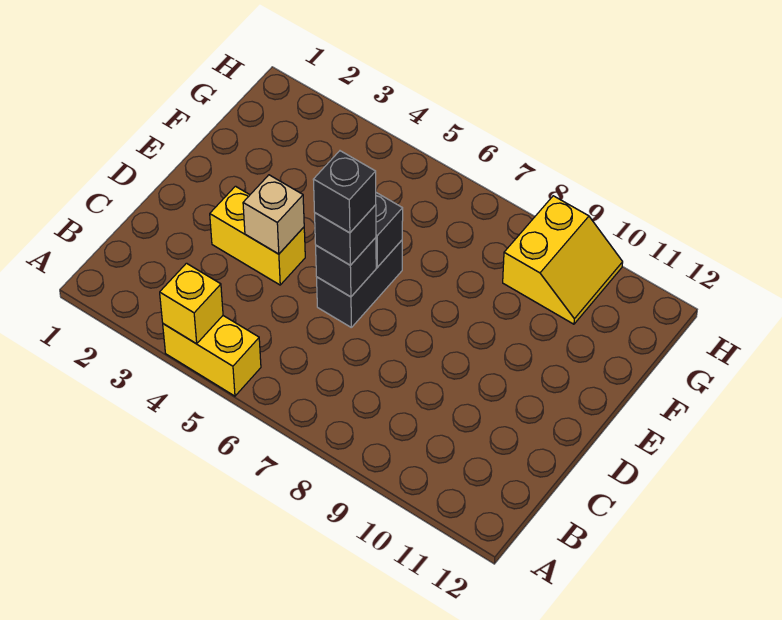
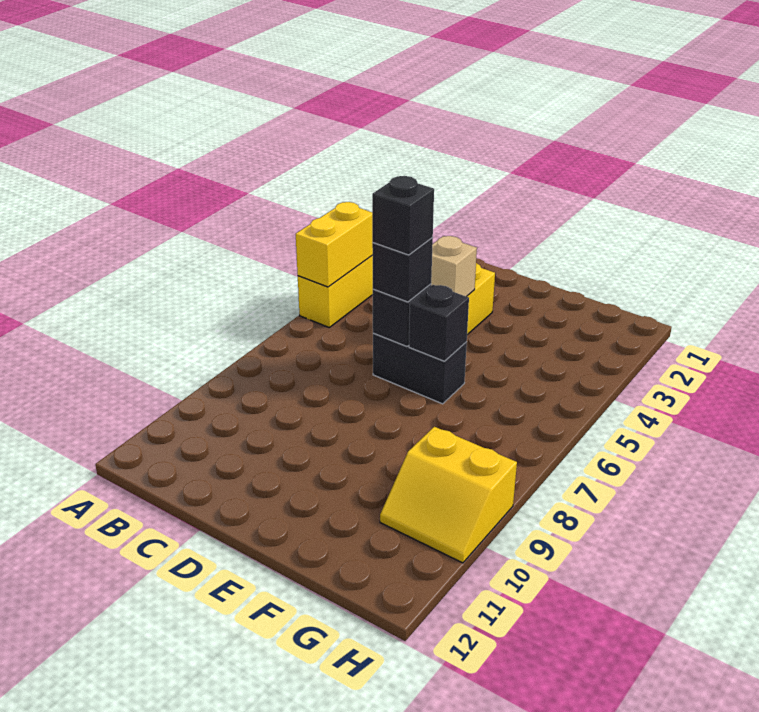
yellow 1x1 brick [160,263,223,344] -> yellow 1x2 brick [296,202,373,287]

